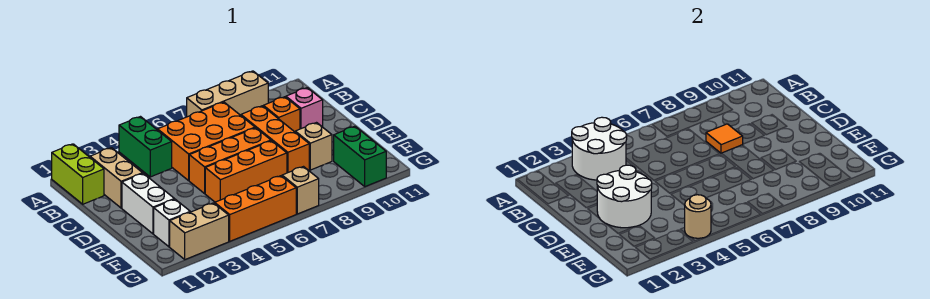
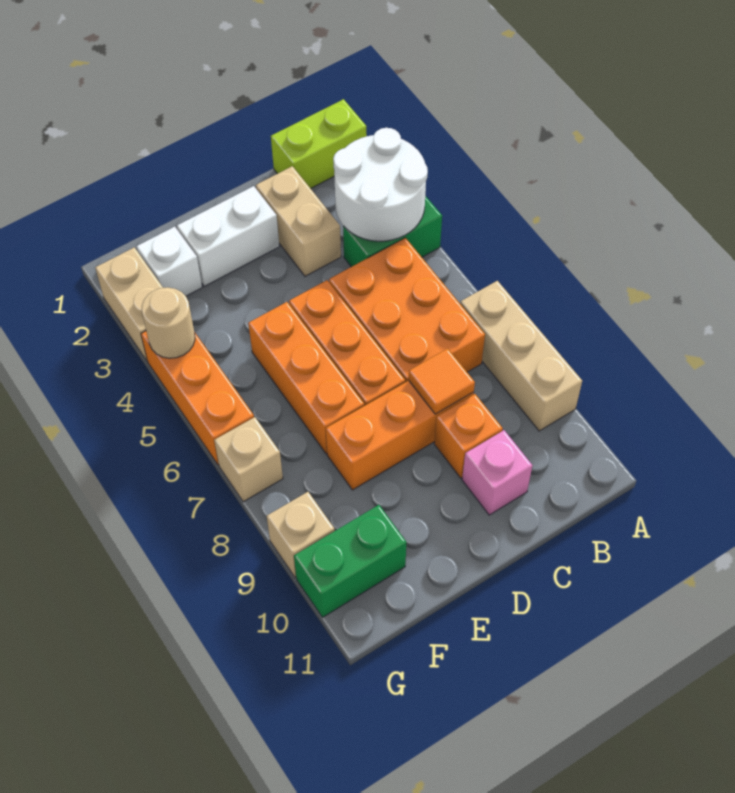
tan 1x2 brick [90,148,143,208] -> tan 1x2 brick turned to [256,166,341,276]
white 2x2 round brick [597,165,652,228] -> none
tan 1x1 brick [295,123,332,170] -> tan 1x1 brick moved to [267,492,335,578]

